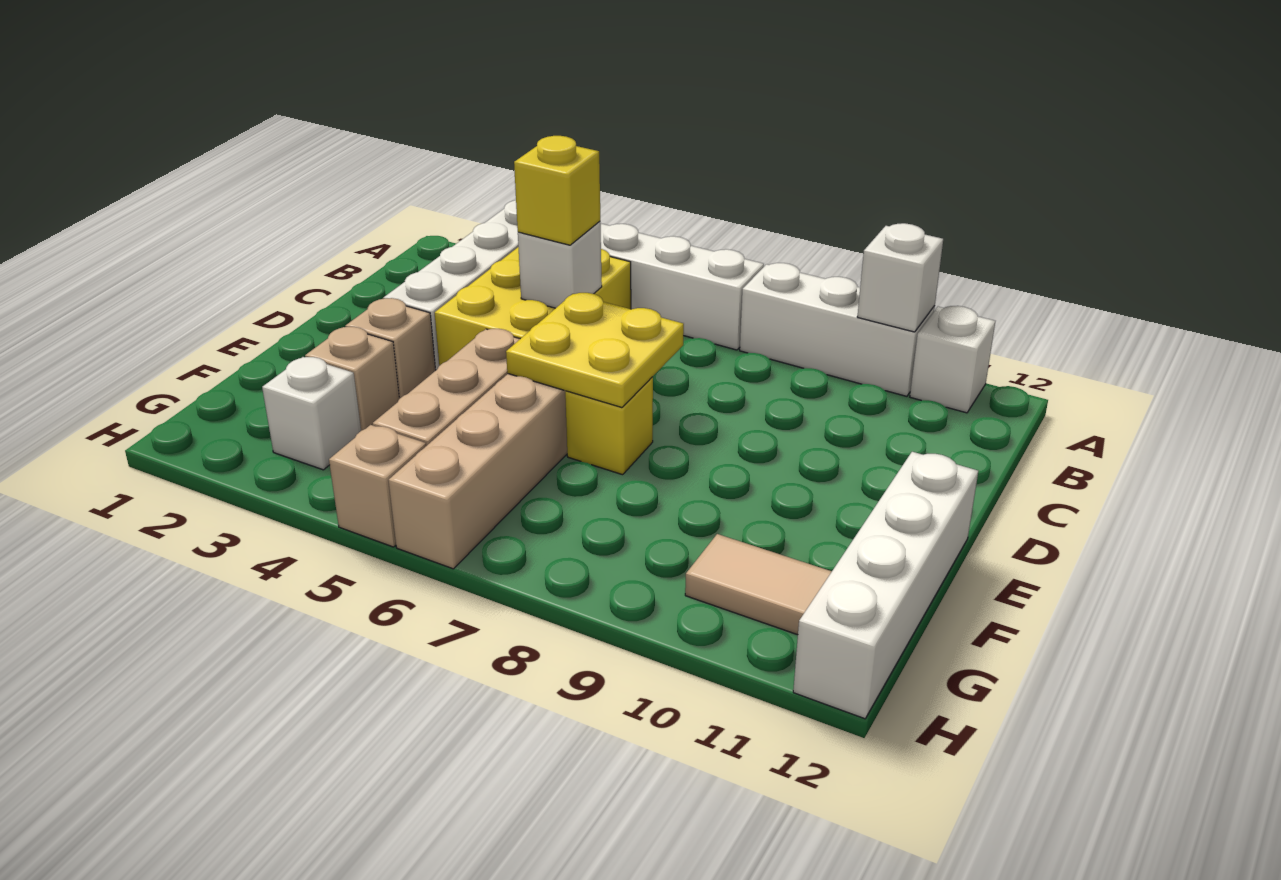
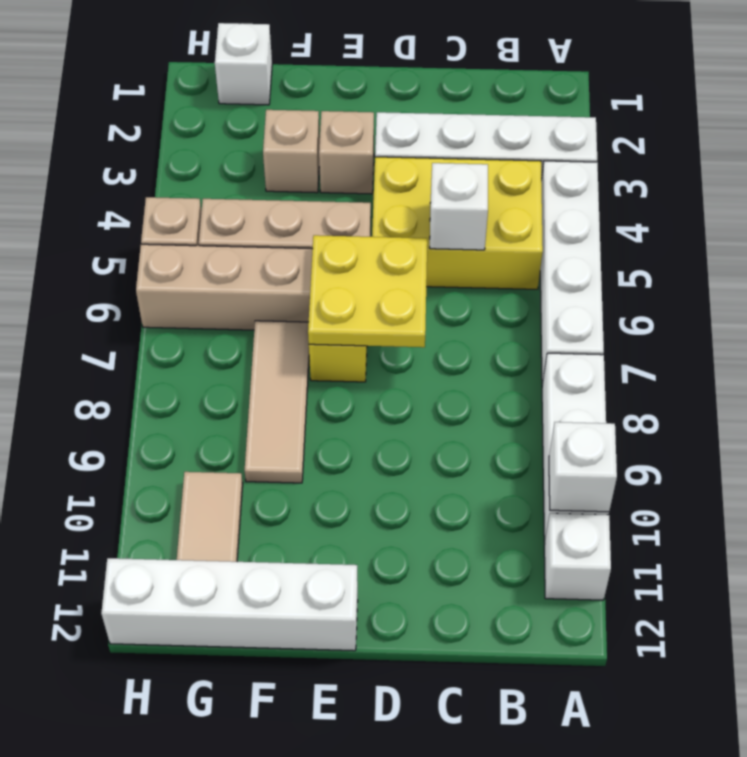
yellow 1x1 brick [514,136,600,245] -> none
none -> tan 1x3 tile [245,321,309,483]
white 1x1 brick [262,357,361,470] -> white 1x1 brick moved to [215,23,272,105]

